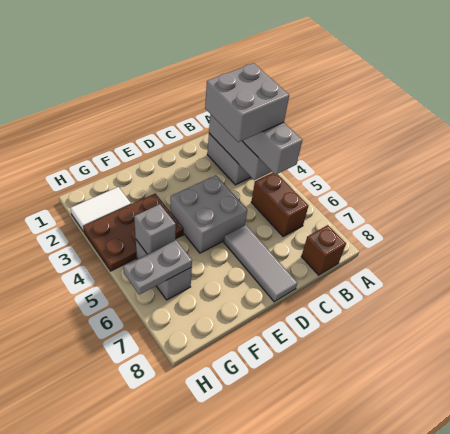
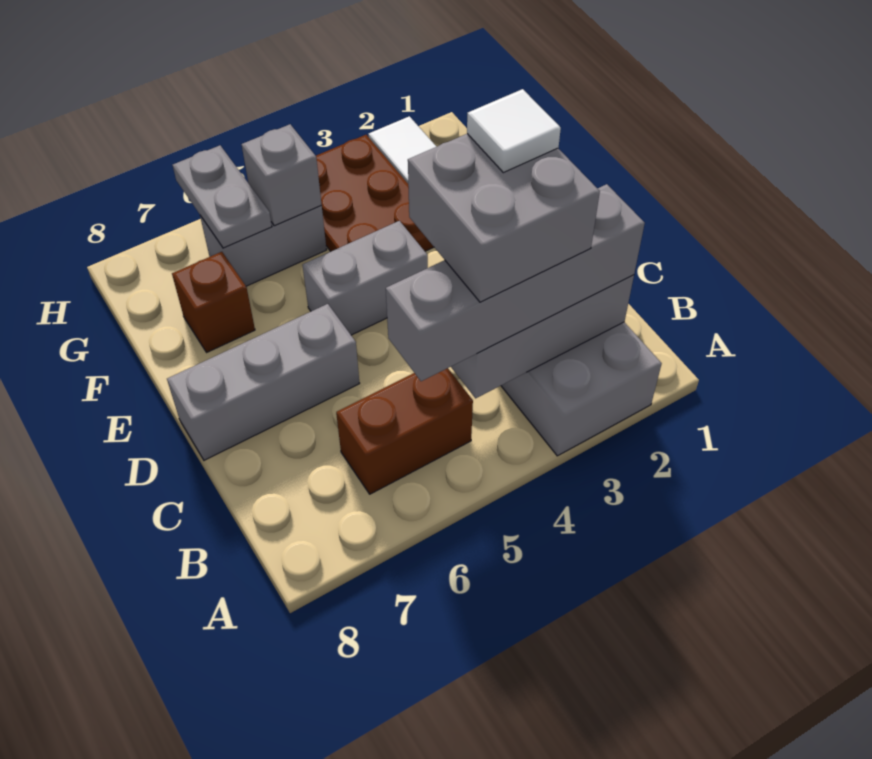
brown 1x1 brick [301,225,346,275] -> brown 1x1 brick moved to [172,252,255,352]
none -> white 1x1 tile [467,89,561,173]
grey 2x2 brick [171,175,247,253] -> grey 1x2 brick [303,221,428,335]
grey 1x3 tile [224,225,297,302] -> grey 1x3 brick [167,304,360,460]

